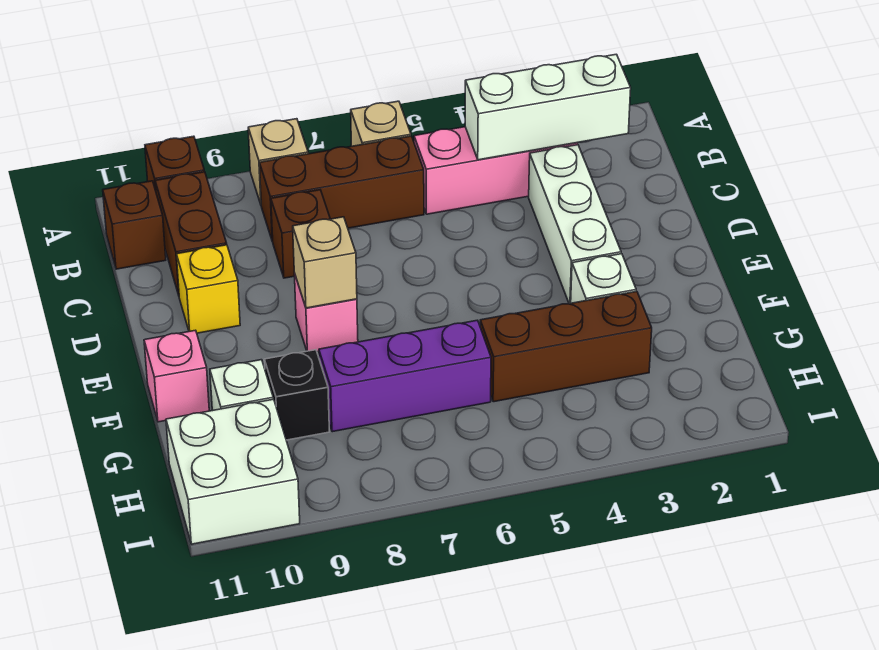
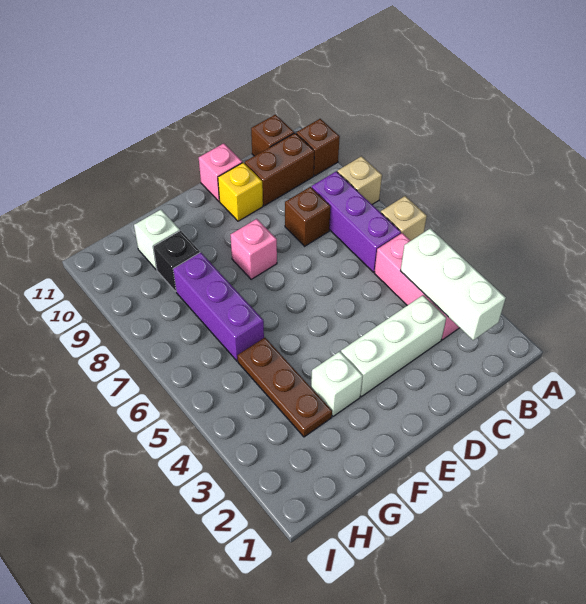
brown 1x3 brick [260,136,424,241] -> purple 1x3 brick [312,171,401,272]
tan 1x1 brick [293,217,357,308] -> none
pink 1x1 brick [144,330,209,422] -> pink 1x1 brick moved to [199,143,242,201]
brown 1x3 brick [480,291,652,402] -> brown 1x3 plate [237,338,332,437]
white 2x2 brick [166,399,300,544] -> none

